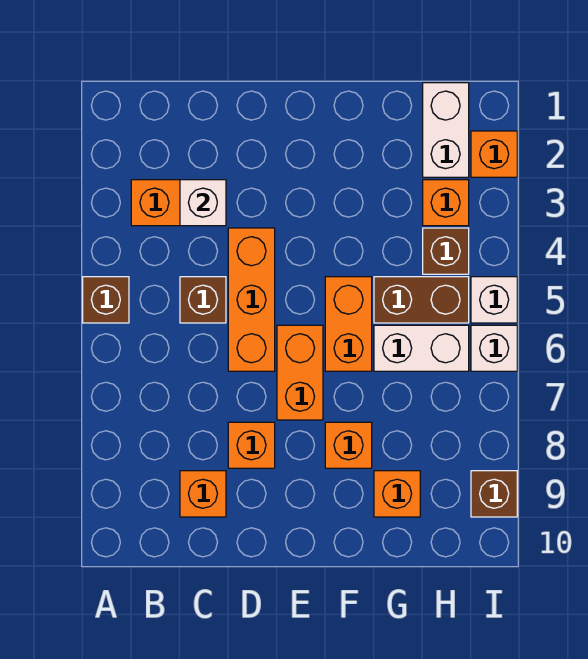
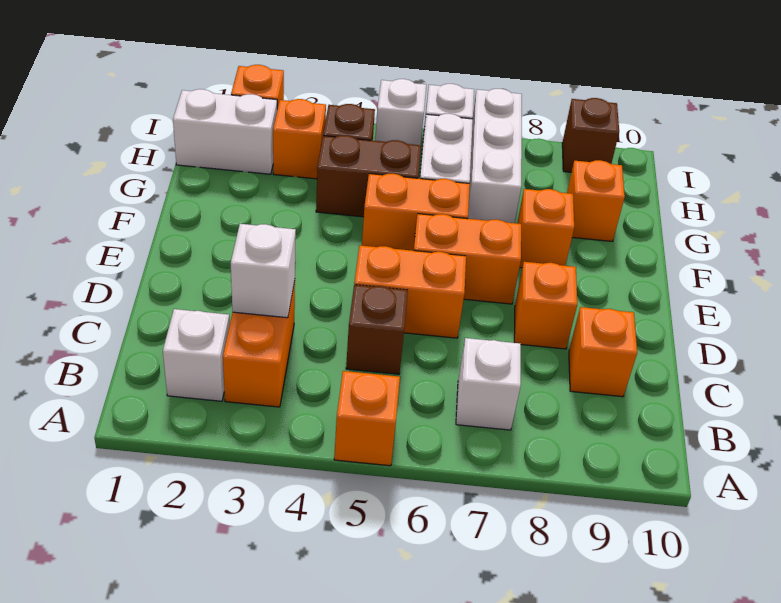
brown 1x1 brick [83,277,129,323] -> orange 1x1 brick [334,371,400,466]
none -> white 1x1 brick [163,309,230,401]
none -> white 1x1 brick [456,338,521,430]
orange 1x3 brick [228,228,275,371] -> orange 1x2 brick [354,245,466,338]
brown 1x2 brick [374,277,469,323] -> brown 1x2 brick turned to [316,135,421,217]
none -> white 1x3 brick [468,89,522,223]

